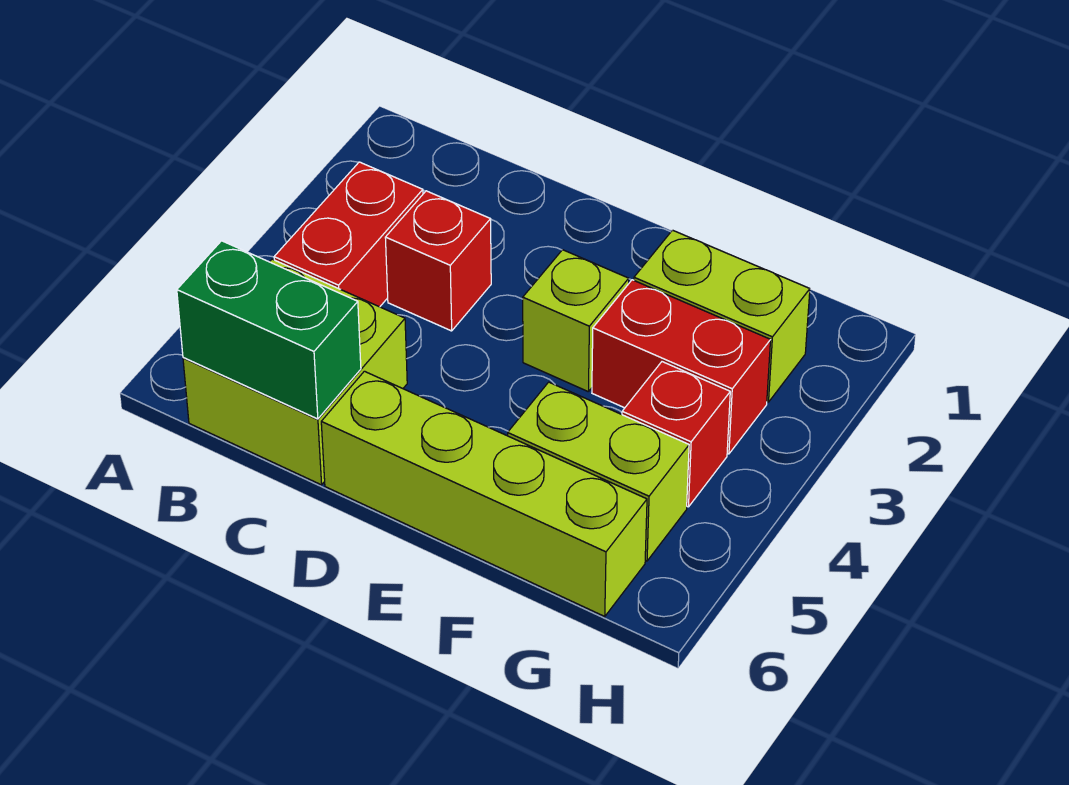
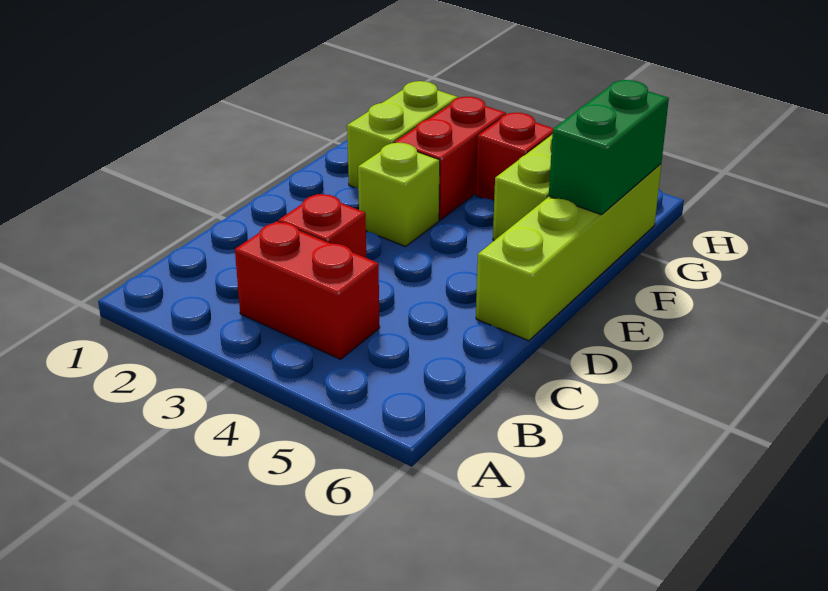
lime 2x2 brick [183,259,407,485] -> none
green 1x2 brick [177,241,361,419] -> green 1x2 brick moved to [549,80,669,215]

